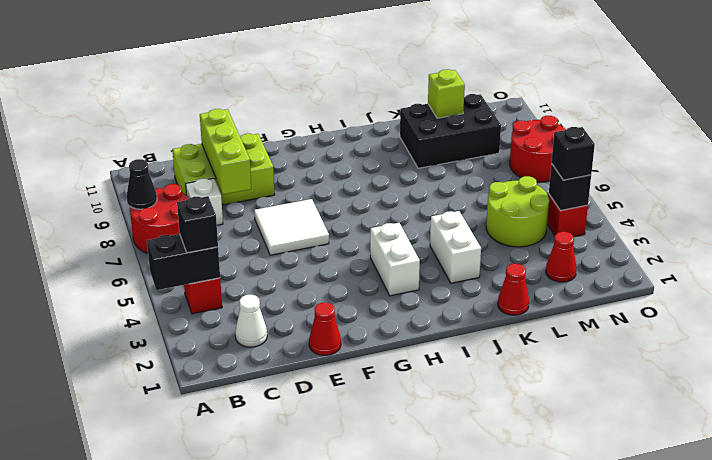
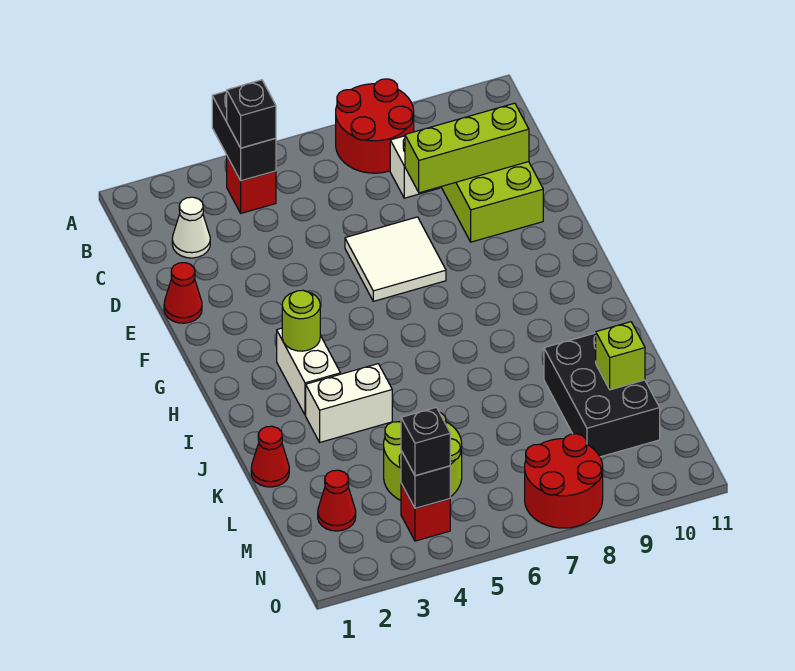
black 1x1 cone [127,159,157,209] -> none
white 1x2 brick [370,223,420,296] -> white 1x2 brick turned to [277,328,340,415]
none -> lime 1x1 round brick [282,290,320,351]

